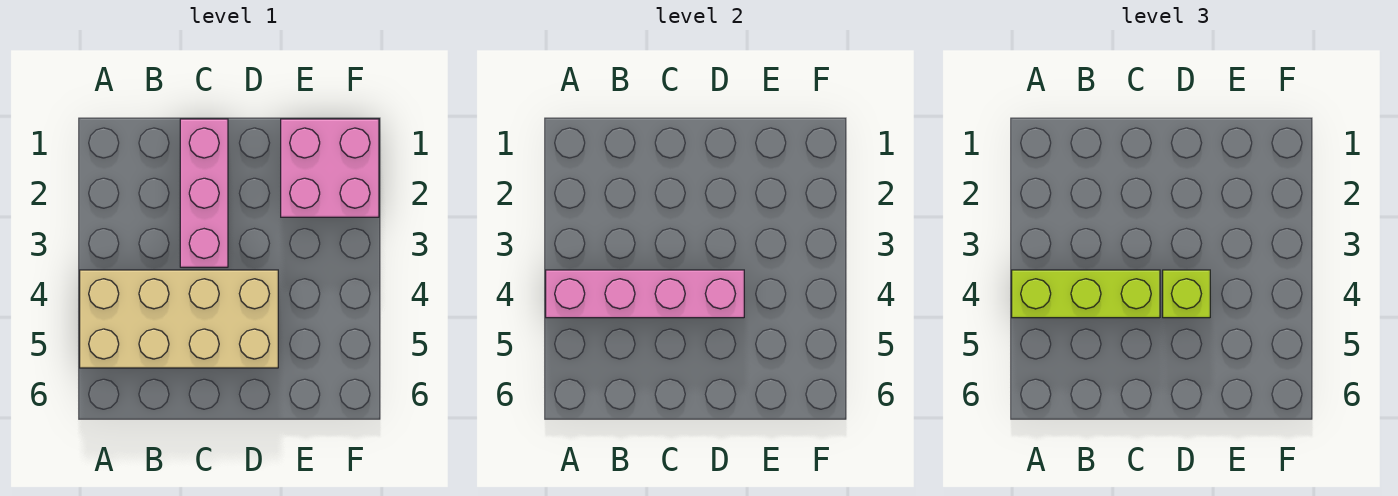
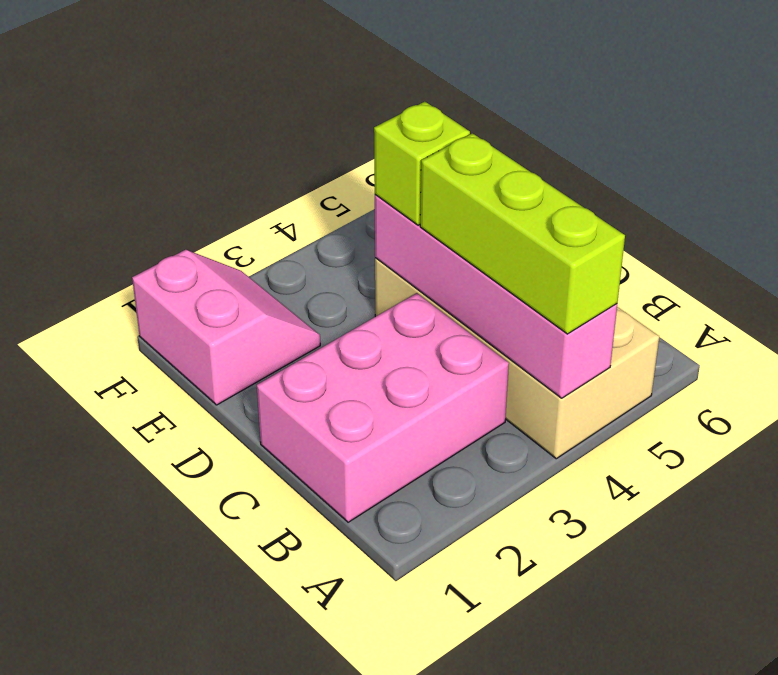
pink 1x3 brick [180,119,228,267] -> pink 2x3 brick [257,293,509,522]
pink 2x2 brick [281,119,379,217] -> pink 2x2 slope [132,250,320,405]

